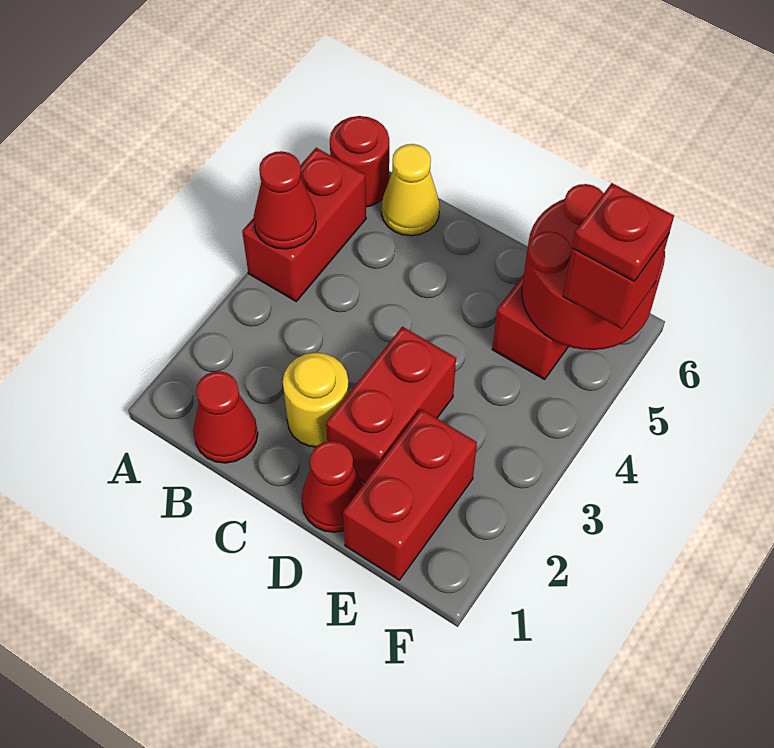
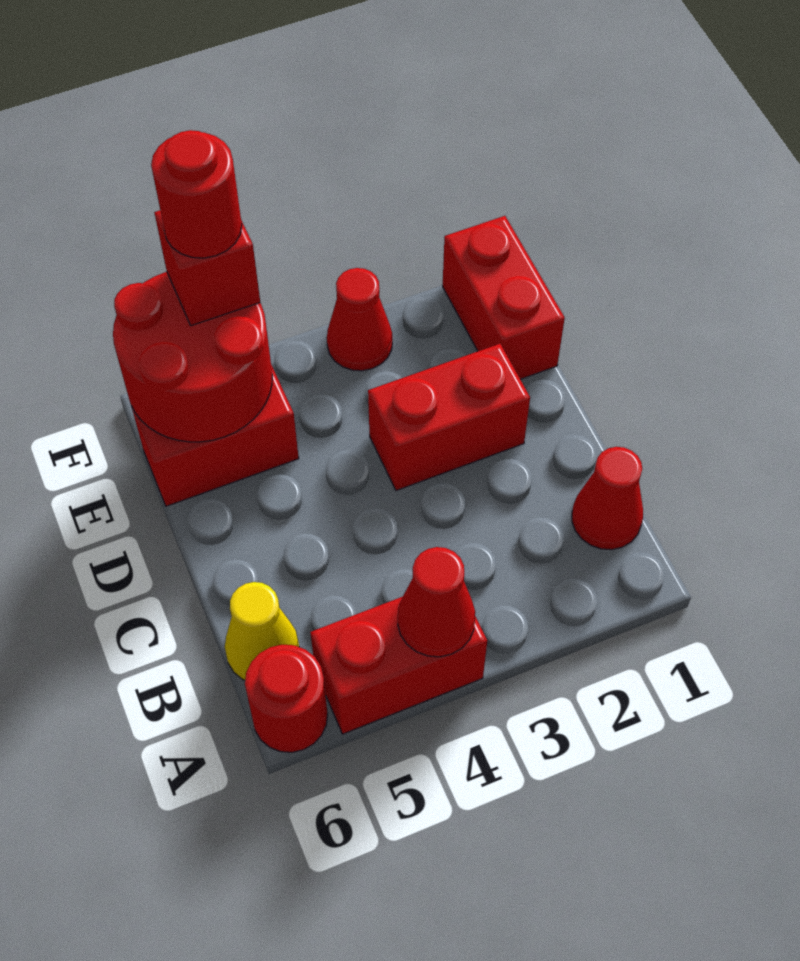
yellow 1x1 round brick [283,353,349,447] -> none
red 1x1 cone [301,441,363,532] -> red 1x1 cone moved to [327,268,392,371]
red 1x2 brick [343,409,477,580] -> red 1x2 brick turned to [443,216,565,379]
red 1x1 plate [572,183,674,281] -> red 1x1 round brick [151,130,242,258]

